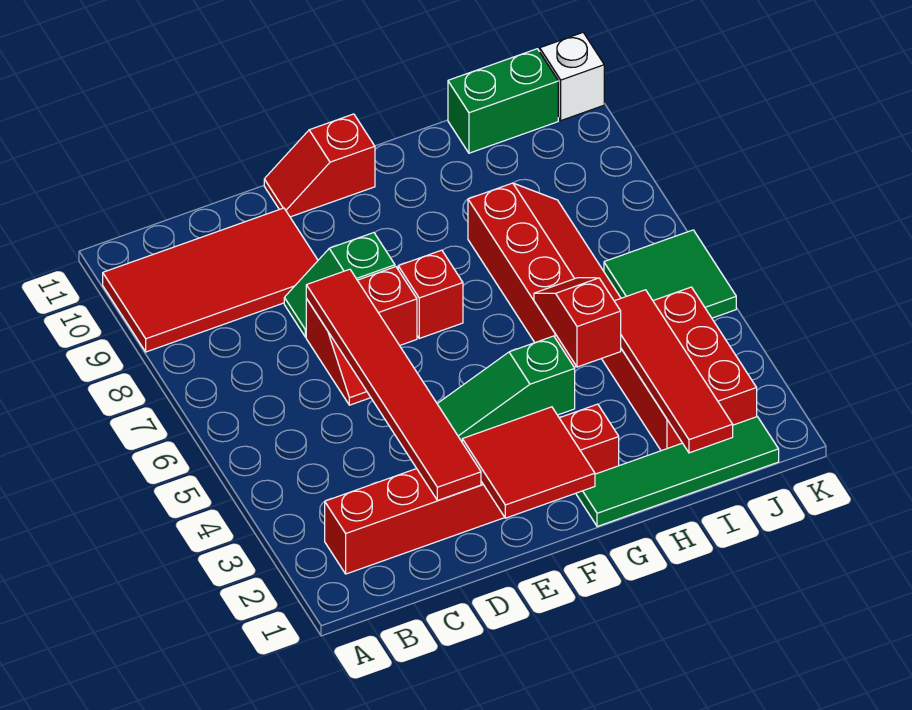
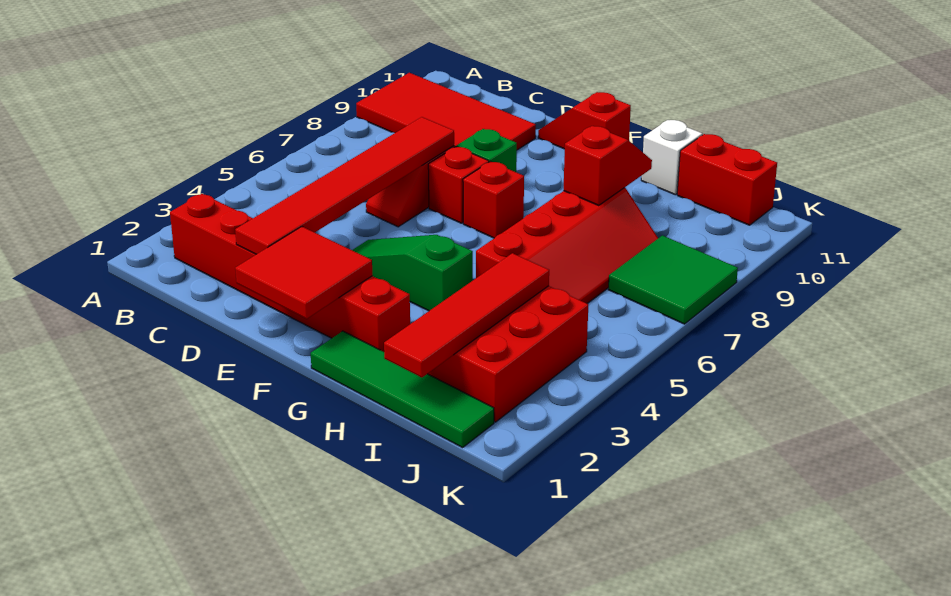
red 1x2 slope [534,278,621,367] -> red 1x2 slope moved to [563,126,652,205]
green 1x2 brick [448,49,558,153] -> red 1x2 brick [677,134,777,225]
green 2x2 tile [604,230,736,318] -> green 2x2 tile moved to [608,235,738,324]
white 1x1 brick [540,33,604,120] -> white 1x1 brick moved to [641,120,702,195]

